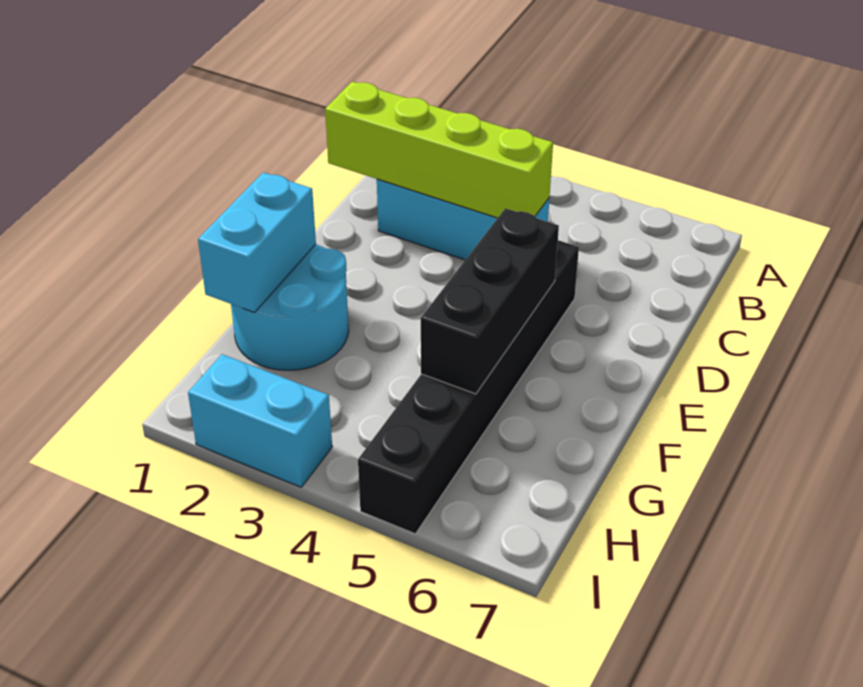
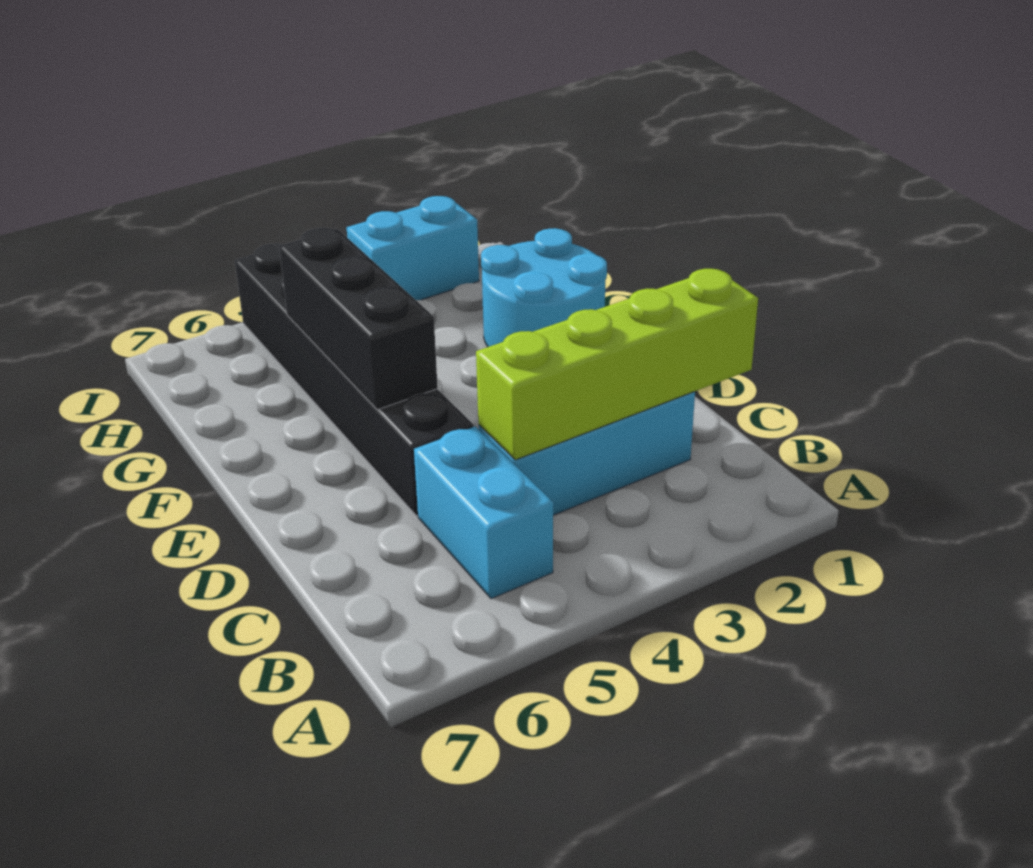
cyan 1x2 brick [198,172,316,312] -> cyan 1x2 brick moved to [414,426,553,599]

